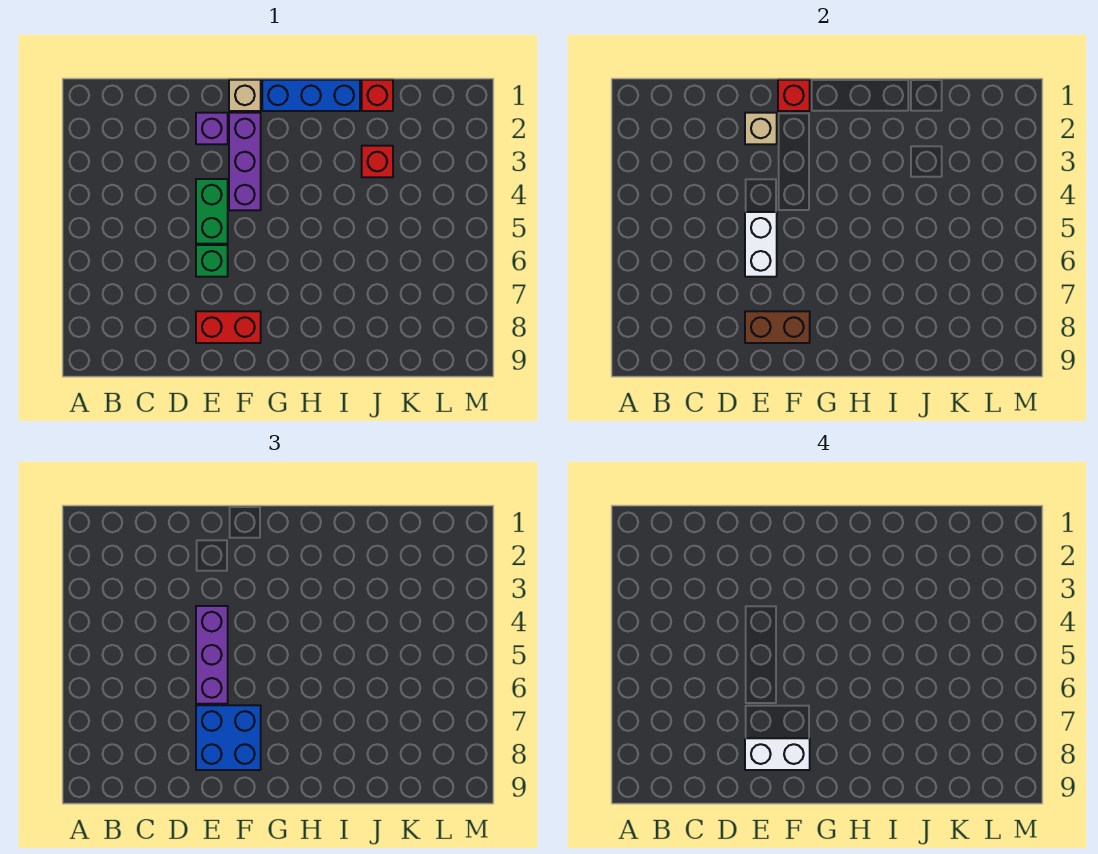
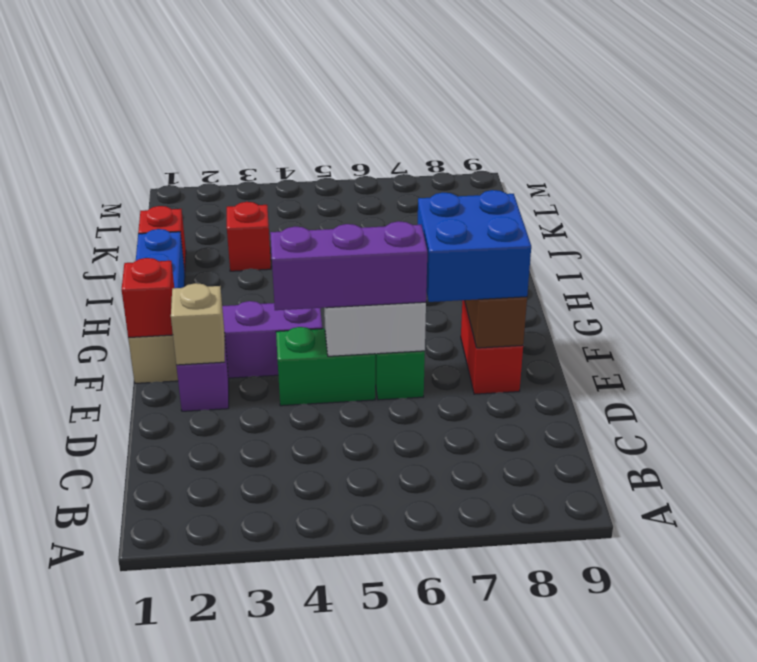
white 1x2 brick [745,738,810,770] -> none

